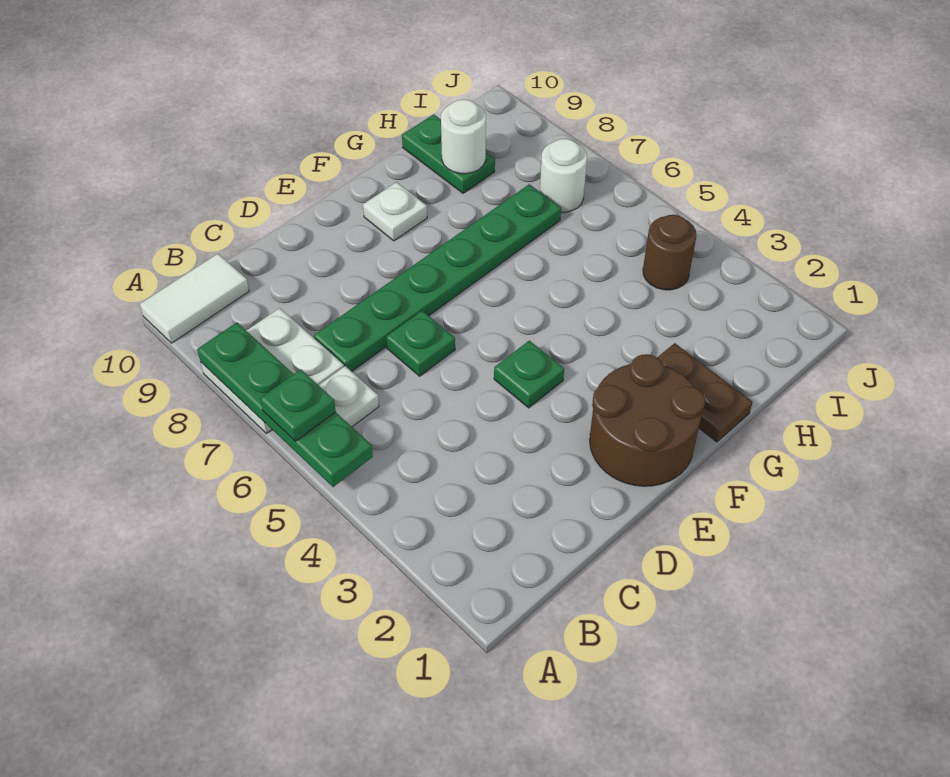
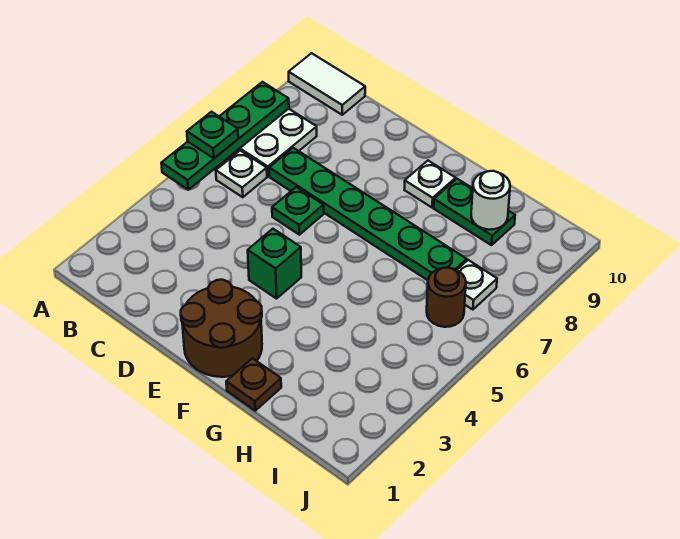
green 1x1 plate [494,341,564,408] -> green 1x1 brick [248,229,301,299]
brown 1x2 plate [657,343,752,442] -> brown 1x1 plate [226,358,281,411]
green 1x2 plate [402,114,495,193] -> green 1x2 plate turned to [434,179,515,245]
brown 1x1 round brick [643,215,696,290] -> brown 1x1 round brick moved to [427,268,466,327]
white 1x1 round brick [540,139,587,212] -> white 1x1 plate [457,260,497,310]

